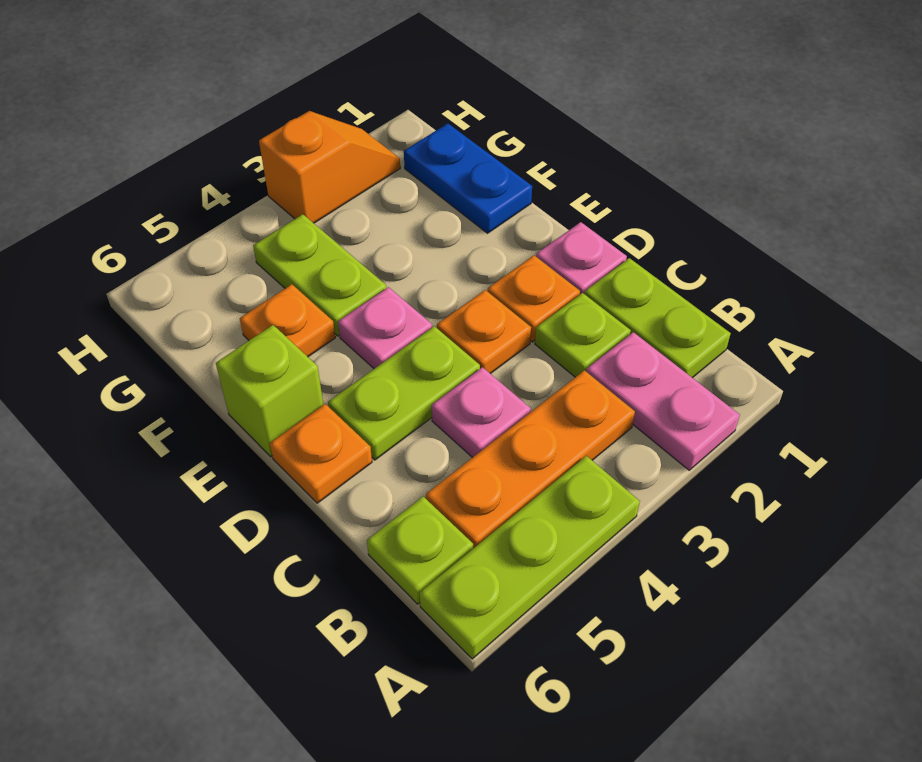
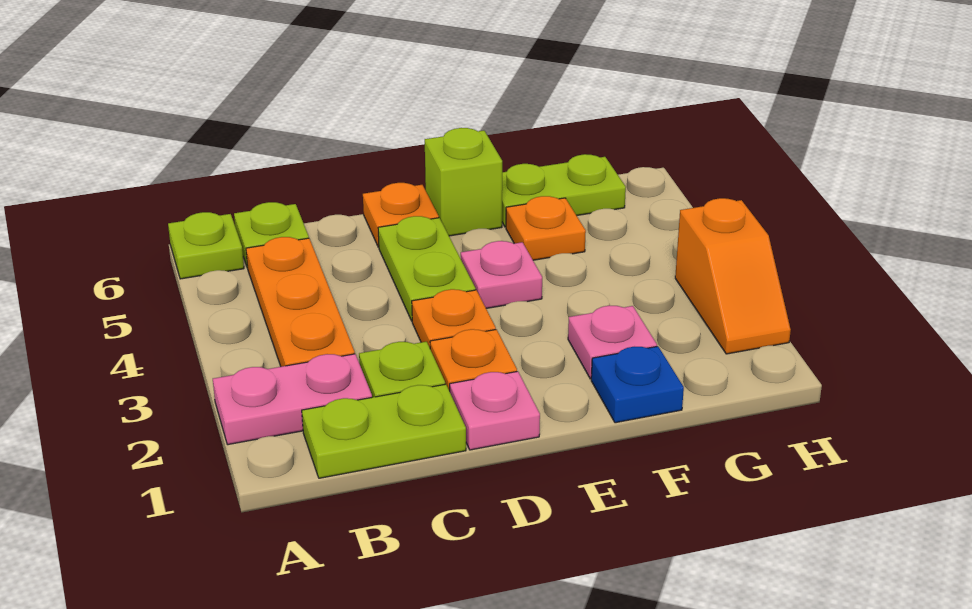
lime 1x3 plate [420,456,640,659] -> lime 1x1 plate [168,212,244,279]
pink 1x1 plate [432,367,531,458] -> pink 1x1 plate moved to [568,305,657,379]
blue 1x2 plate [404,123,532,233] -> blue 1x1 plate [591,346,684,423]
lime 1x2 plate [253,214,386,336] -> lime 1x2 plate moved to [502,154,626,227]

